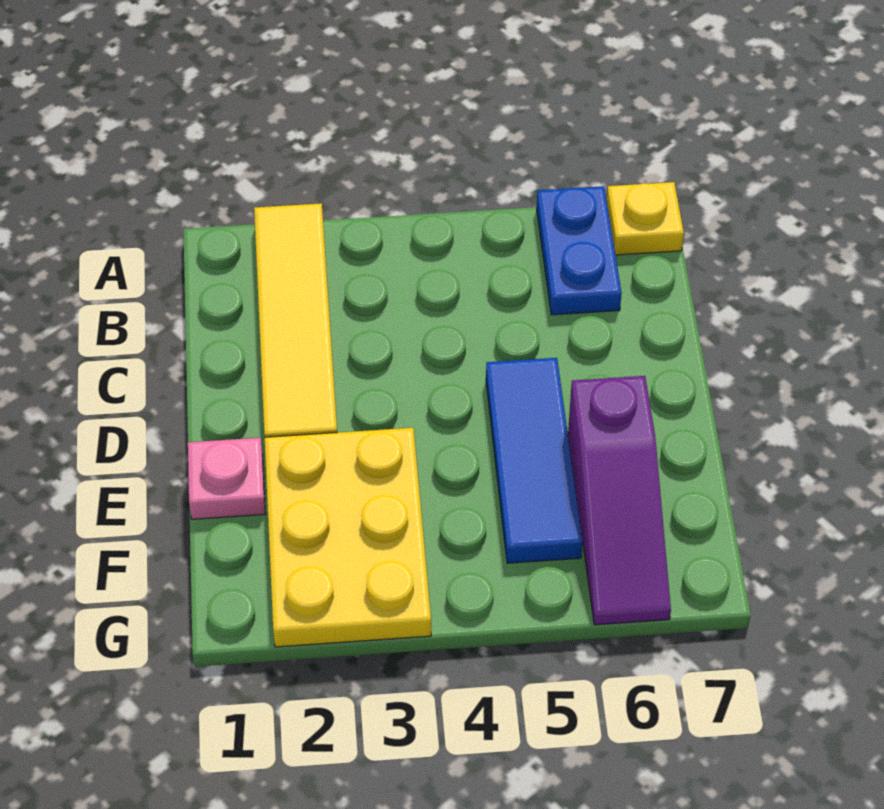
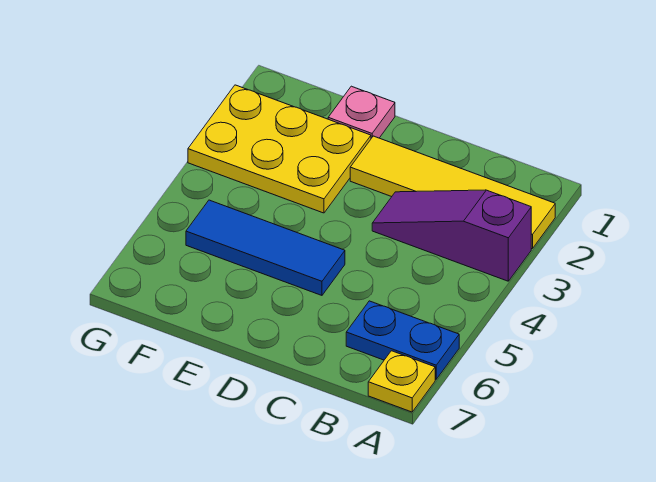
purple 1x3 slope [568,376,671,625] -> purple 1x3 slope moved to [372,190,531,281]

